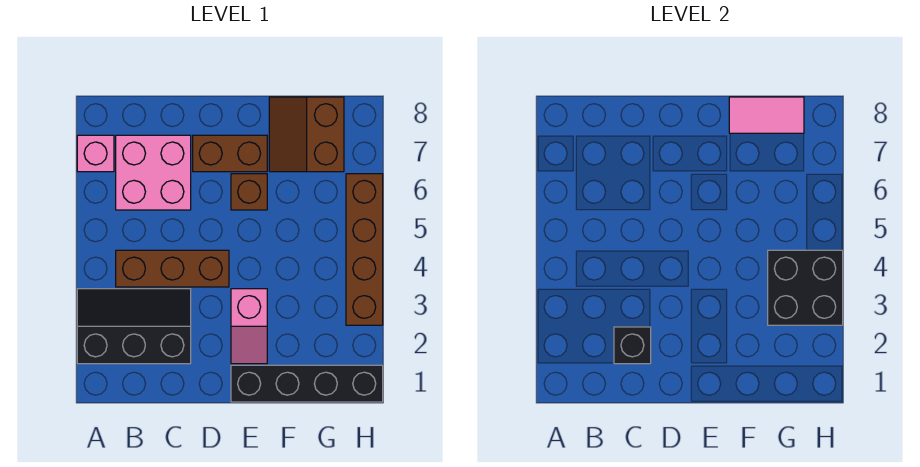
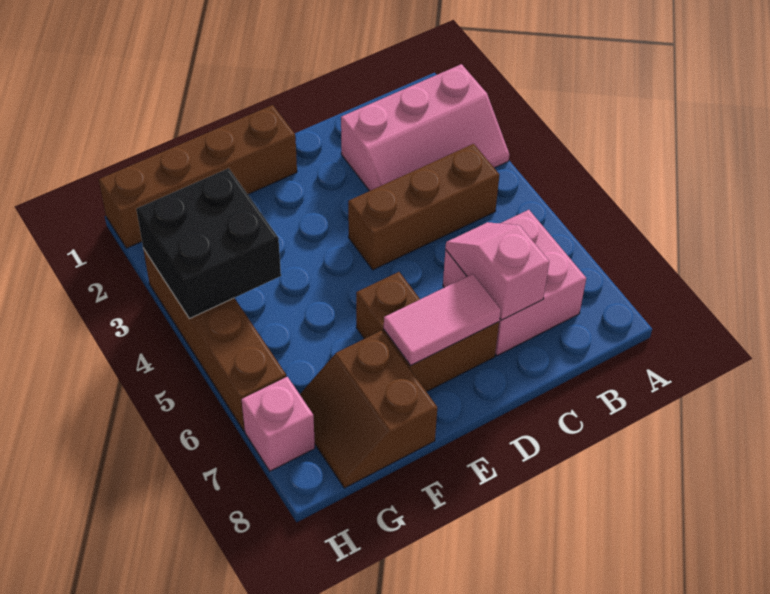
black 2x3 slope [77,289,191,364] -> pink 2x3 slope [341,64,509,191]
pink 1x1 brick [77,135,114,172] -> pink 1x1 brick moved to [241,377,315,471]
black 1x1 brick [614,327,651,364] -> none
black 1x4 brick [231,365,383,402] -> brown 1x4 brick [99,105,297,248]
pink 1x2 slope [231,289,267,364] -> pink 1x2 slope moved to [446,222,549,320]
brown 2x2 slope [269,97,344,172] -> brown 2x2 slope turned to [300,331,437,488]
pink 1x2 tile [729,97,804,133] -> pink 1x2 tile moved to [384,274,501,366]

